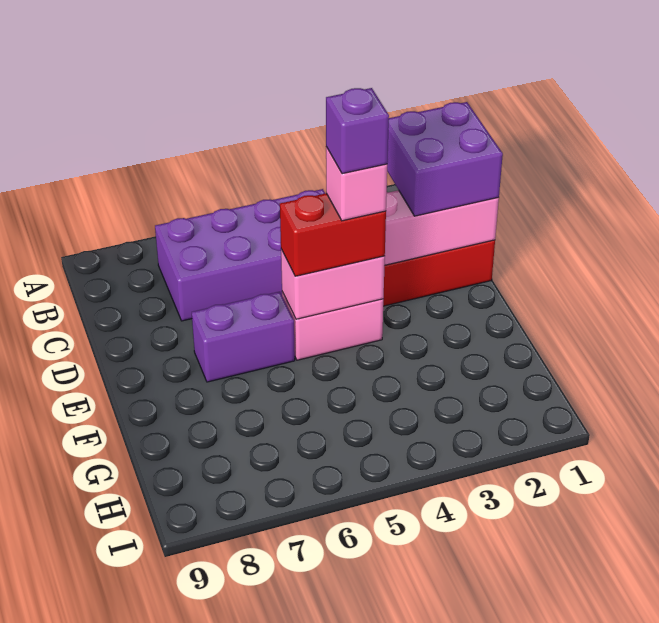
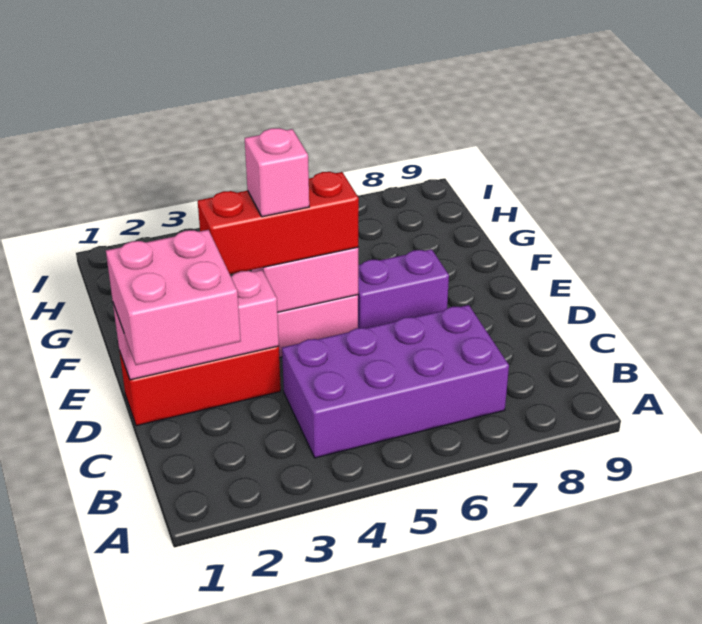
purple 2x2 brick [387,102,503,216] -> pink 2x2 brick [106,230,241,365]
red 1x2 brick [280,193,386,276] -> red 1x3 brick [198,172,359,274]
purple 1x1 brick [326,88,389,174] -> none

